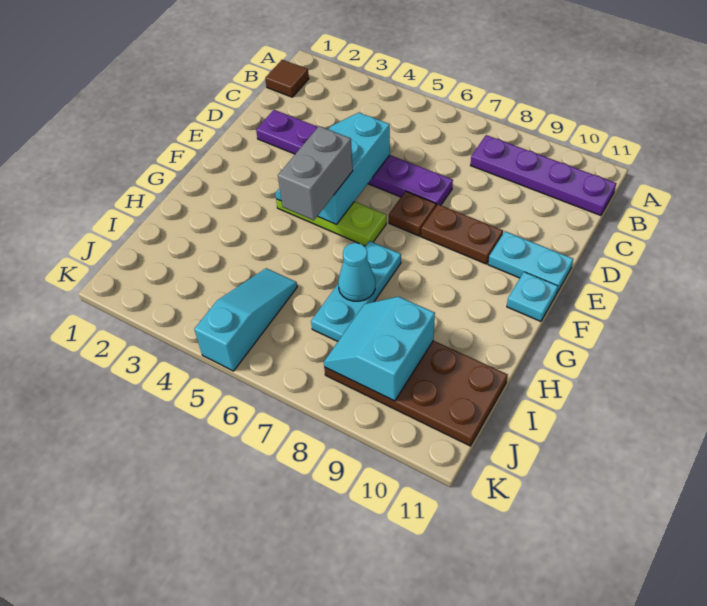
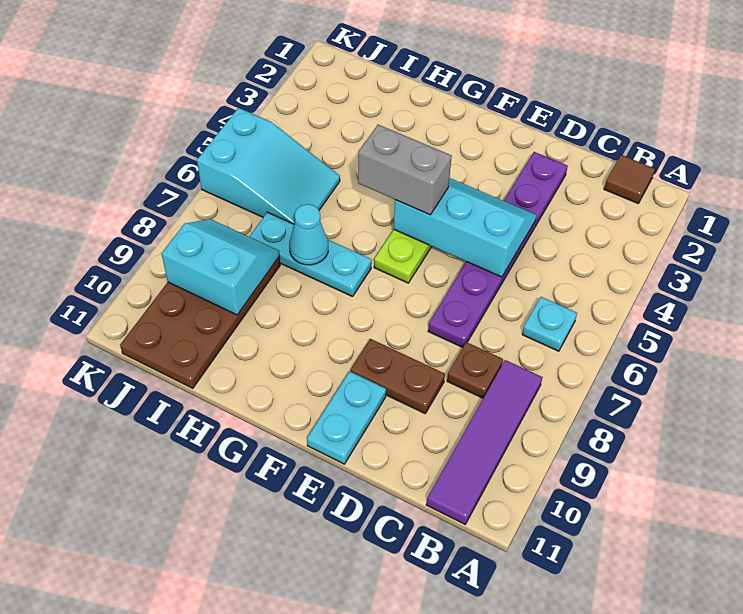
purple 1x4 plate [471,135,616,216] -> purple 1x4 tile [426,360,542,524]
brown 1x1 plate [389,191,436,236] -> brown 1x1 plate moved to [447,342,503,398]
brown 1x2 plate [421,204,503,264] -> brown 1x2 plate turned to [351,339,445,413]
cyan 1x1 plate [507,272,558,321] -> cyan 1x1 plate moved to [522,297,577,351]
cyan 1x3 slope [194,268,297,371] -> cyan 2x3 slope [197,108,340,224]

